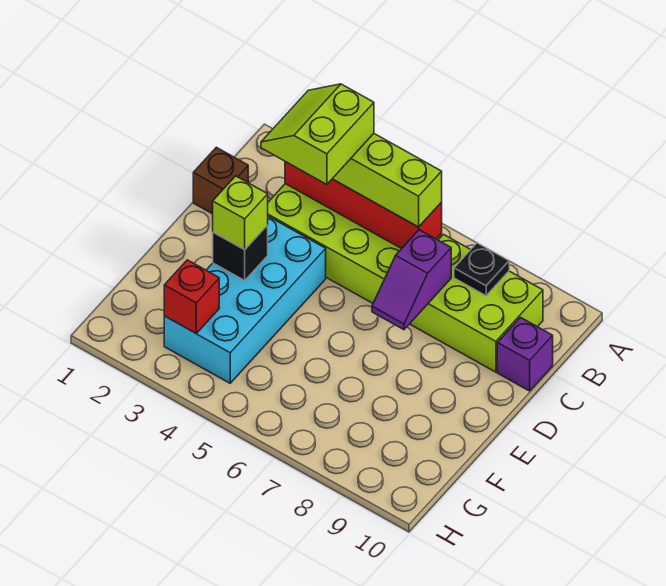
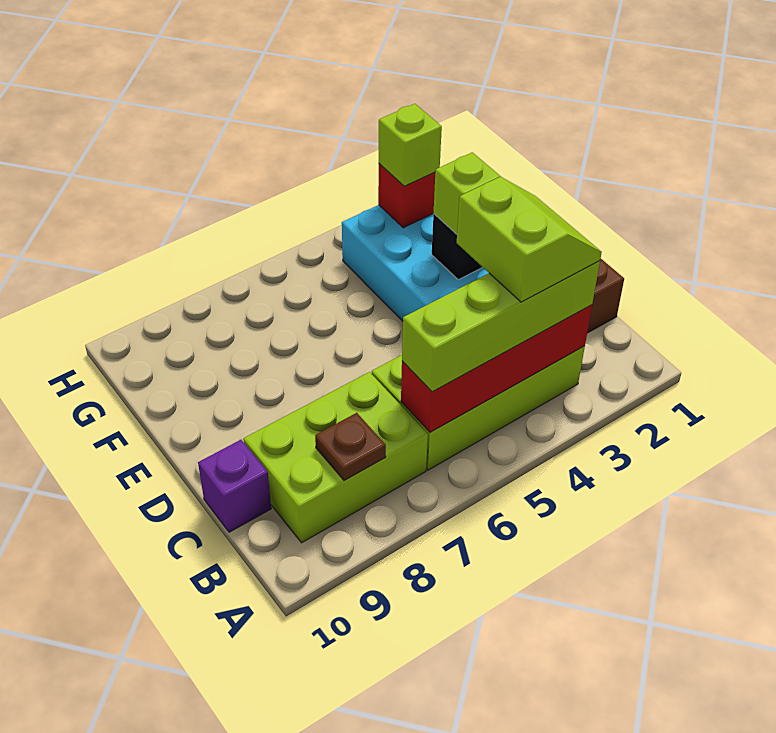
black 1x1 plate [454,243,509,296] -> brown 1x1 plate [315,413,386,480]
purple 1x2 slope [372,230,451,330] -> none
none -> lime 1x1 brick [379,104,442,186]

